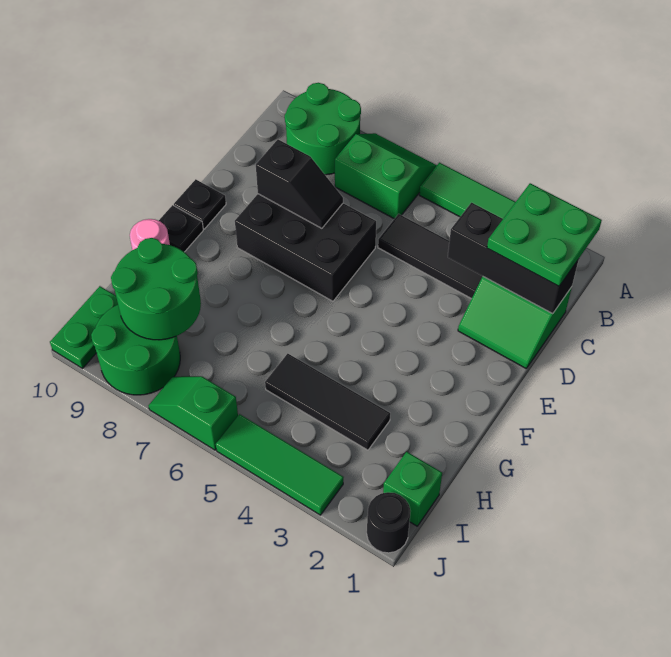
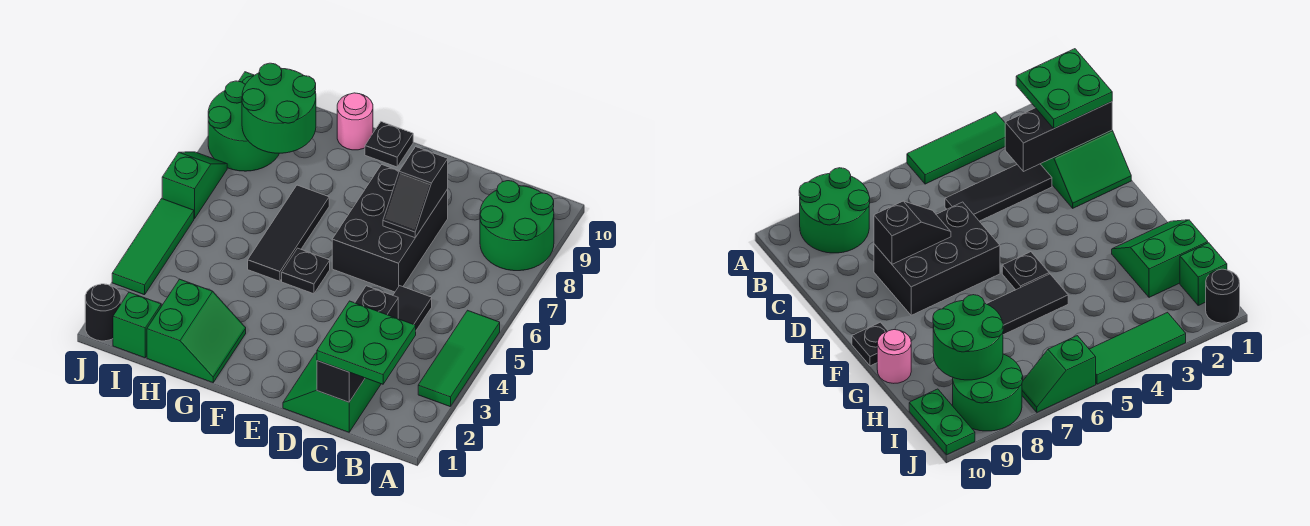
green 2x2 slope [335,133,437,219] -> green 2x2 slope moved to [147,279,246,383]
black 1x1 plate [174,179,226,229] -> black 1x1 plate moved to [282,248,330,294]
black 1x3 tile [265,354,390,450] -> black 1x3 tile moved to [248,185,329,281]

